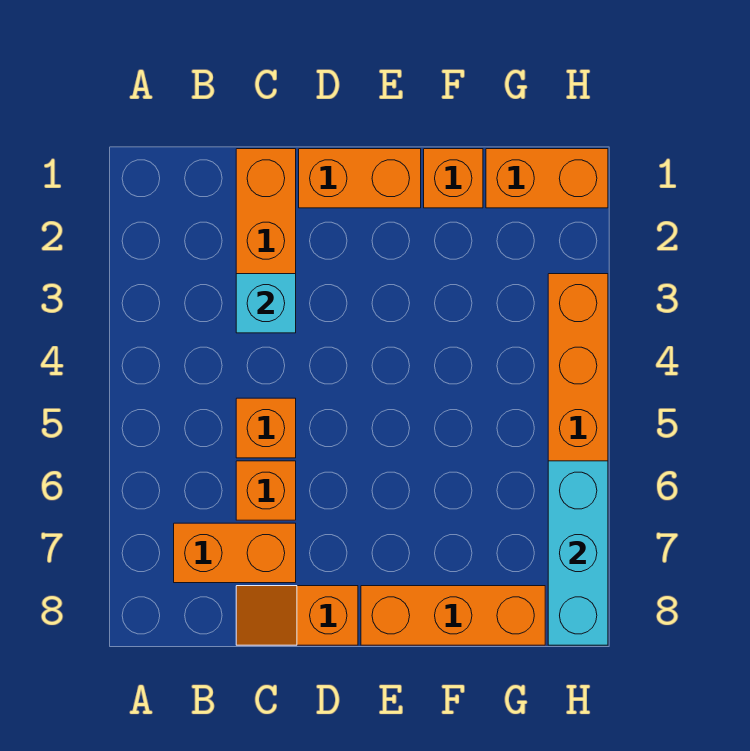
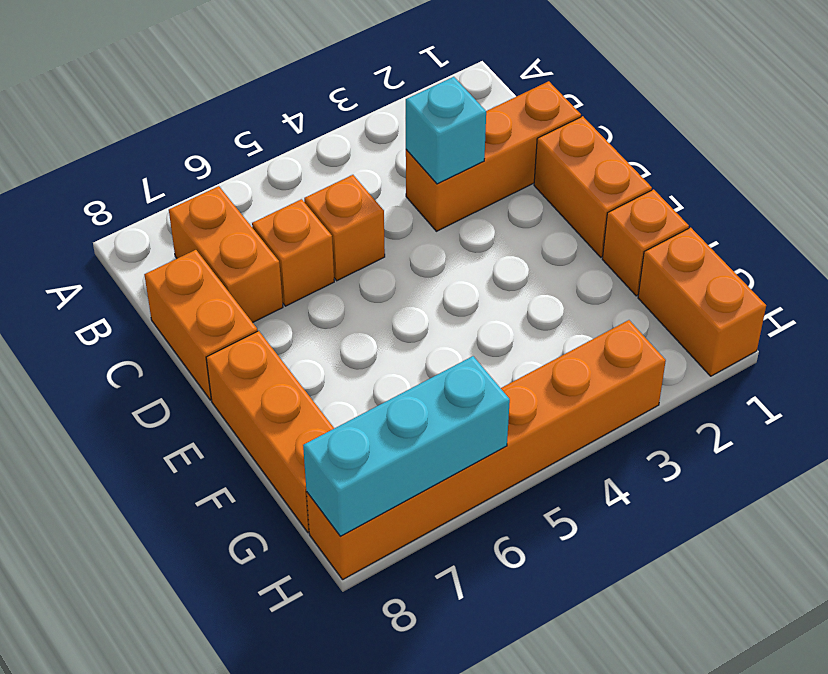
orange 1x2 slope [236,586,358,645] -> orange 1x2 brick [144,250,258,400]

